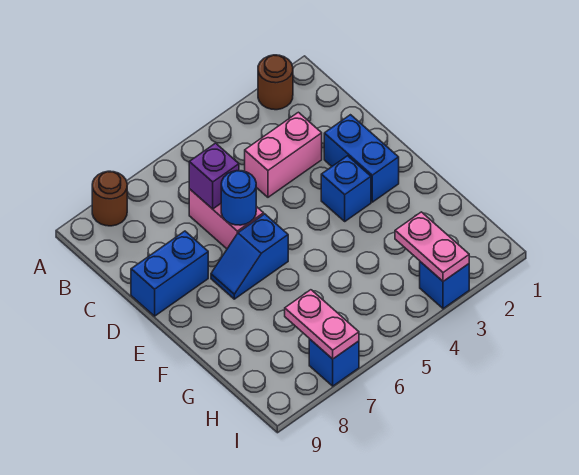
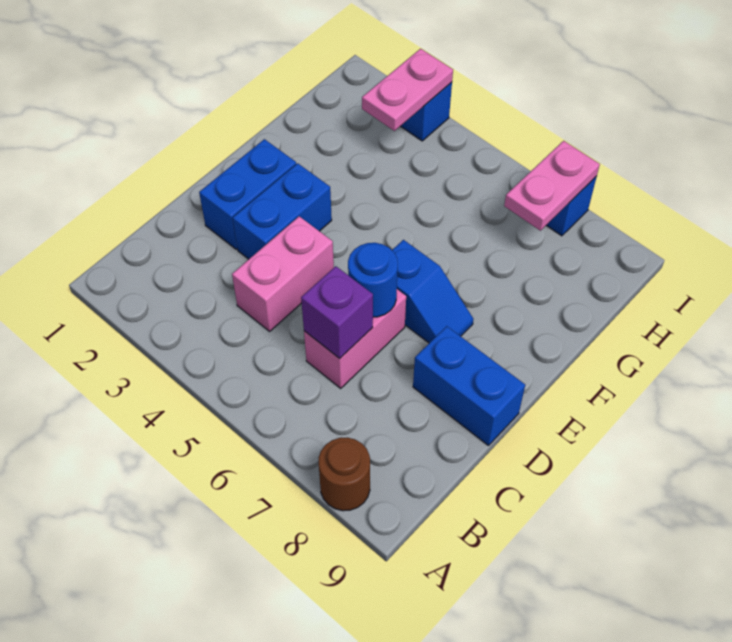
brown 1x1 round brick [258,55,293,110] -> none
pink 1x2 brick [245,112,322,197] -> pink 1x2 brick turned to [232,216,334,331]
blue 1x1 brick [321,156,371,221] -> blue 1x2 brick [233,163,332,259]

